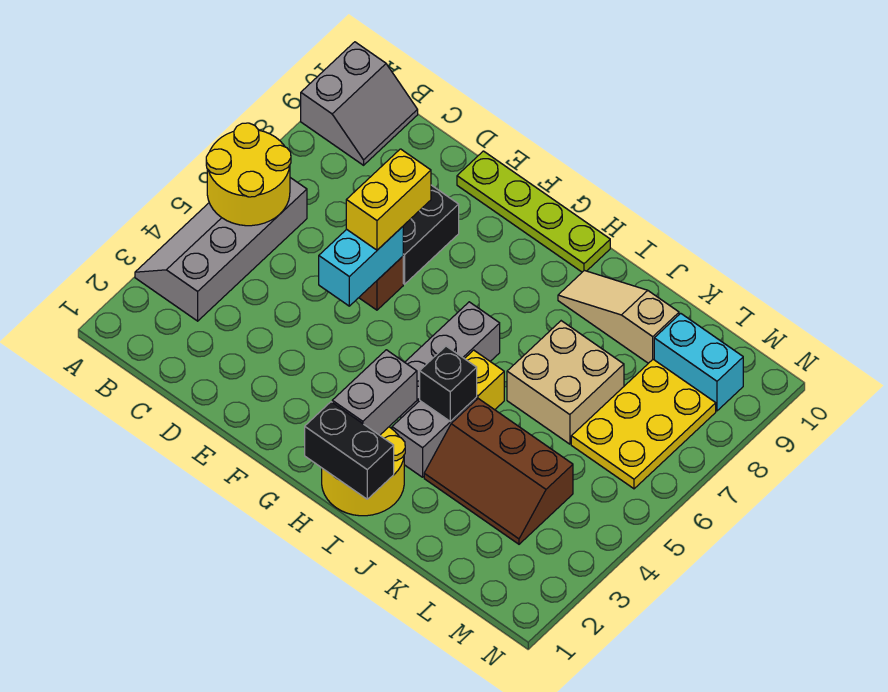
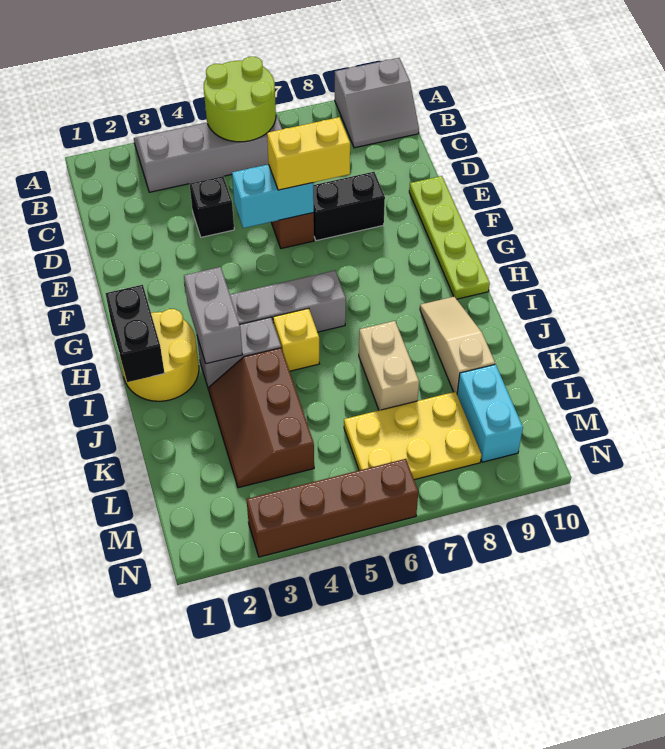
yellow 2x2 round brick [206,123,291,226] -> lime 2x2 round brick [204,57,276,142]
grey 1x2 brick [332,350,417,435] -> grey 1x2 brick turned to [184,267,242,364]
black 1x1 brick [420,346,477,421] -> black 1x1 brick moved to [190,176,234,237]
tan 2x2 brick [507,321,624,444] -> tan 1x2 brick [359,321,419,410]
none -> brown 1x4 brick [246,459,418,557]

